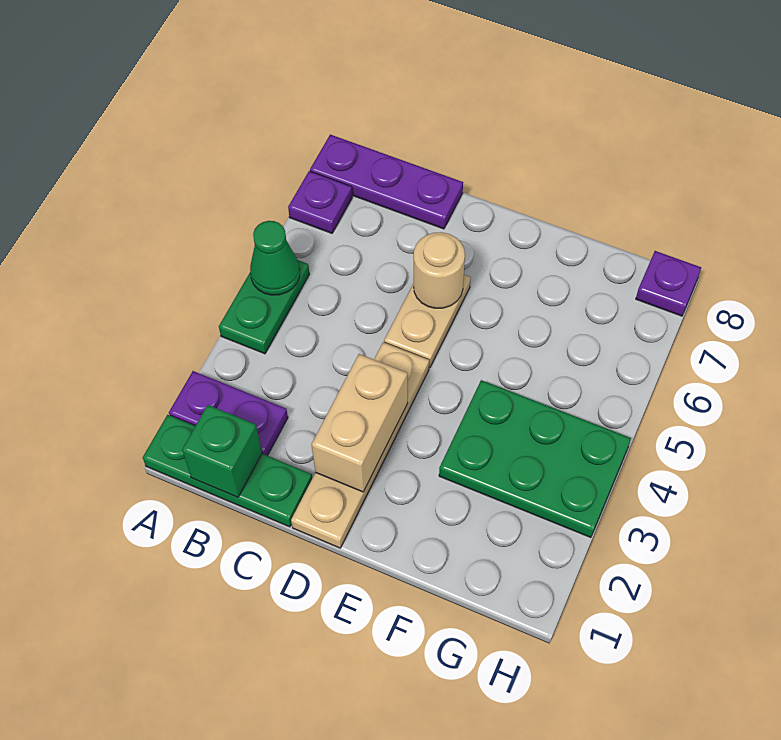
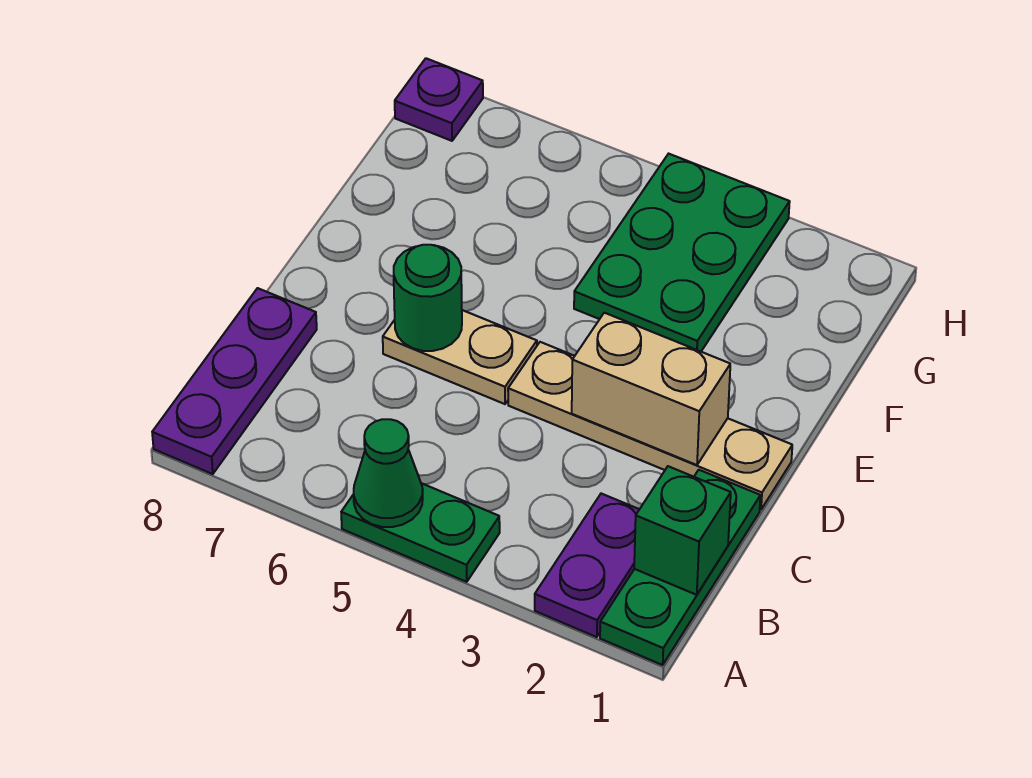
purple 1x1 plate [288,171,352,233] -> none
tan 1x1 round brick [414,232,465,308] -> green 1x1 round brick [394,245,462,351]

